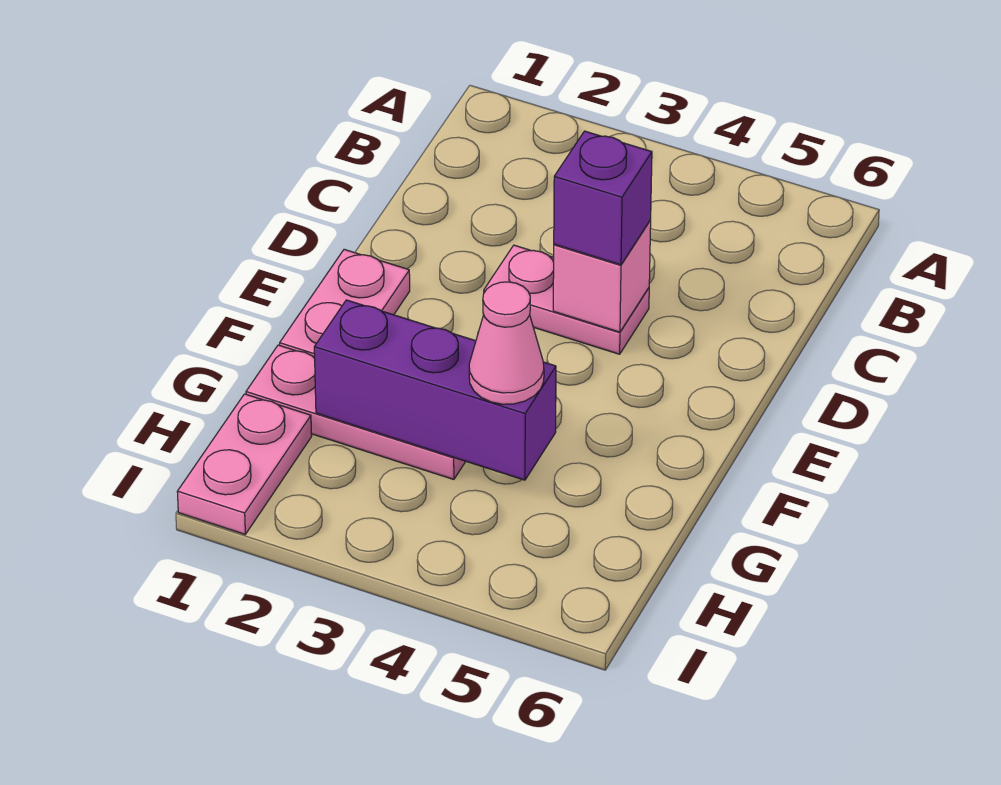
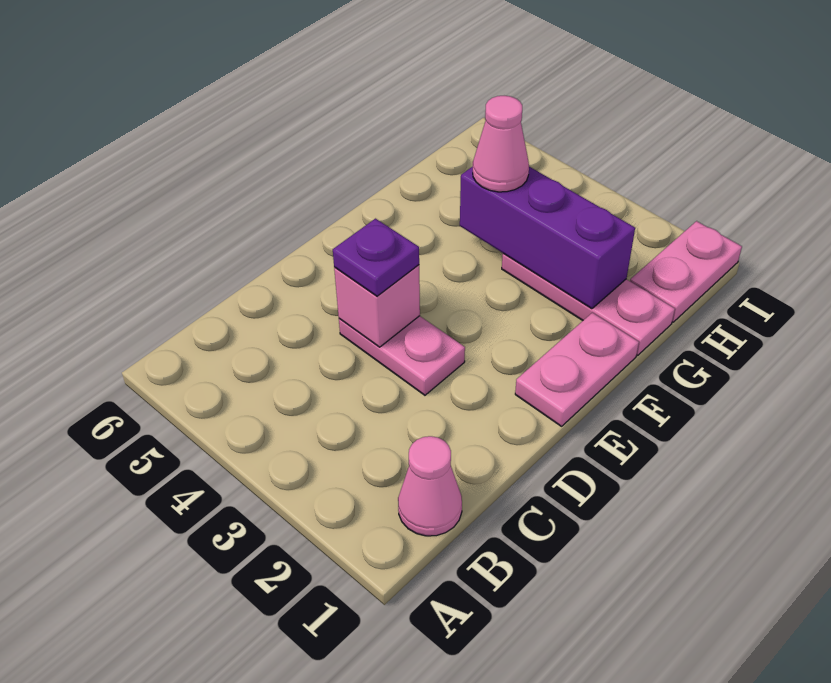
none -> pink 1x1 cone [398,436,462,536]
purple 1x1 brick [554,131,652,265] -> purple 1x1 plate [333,219,419,296]

